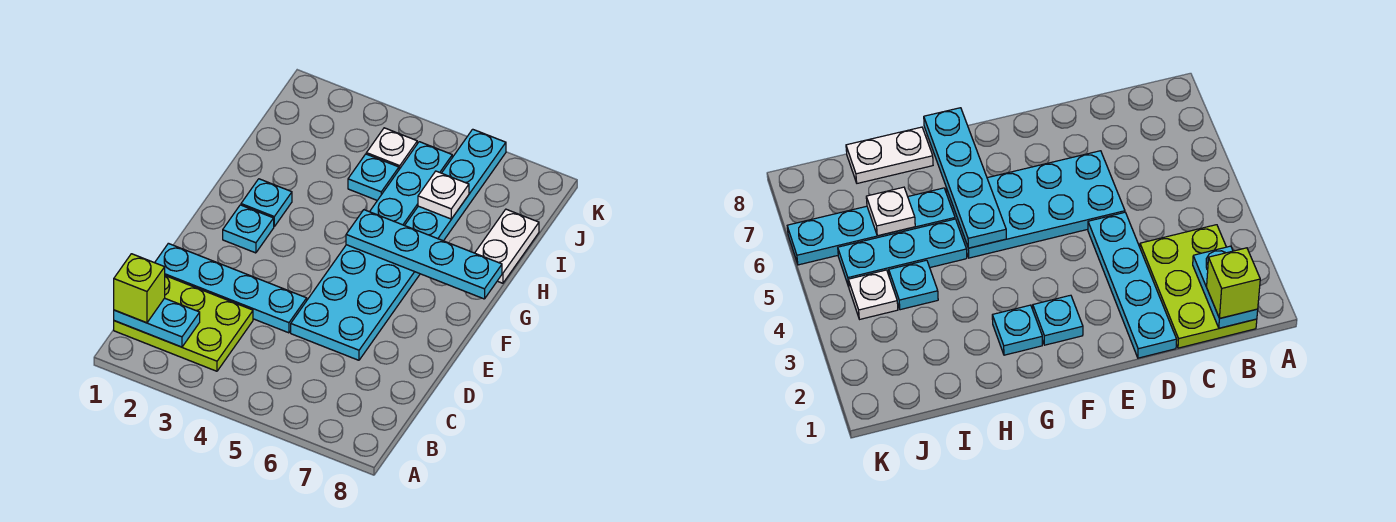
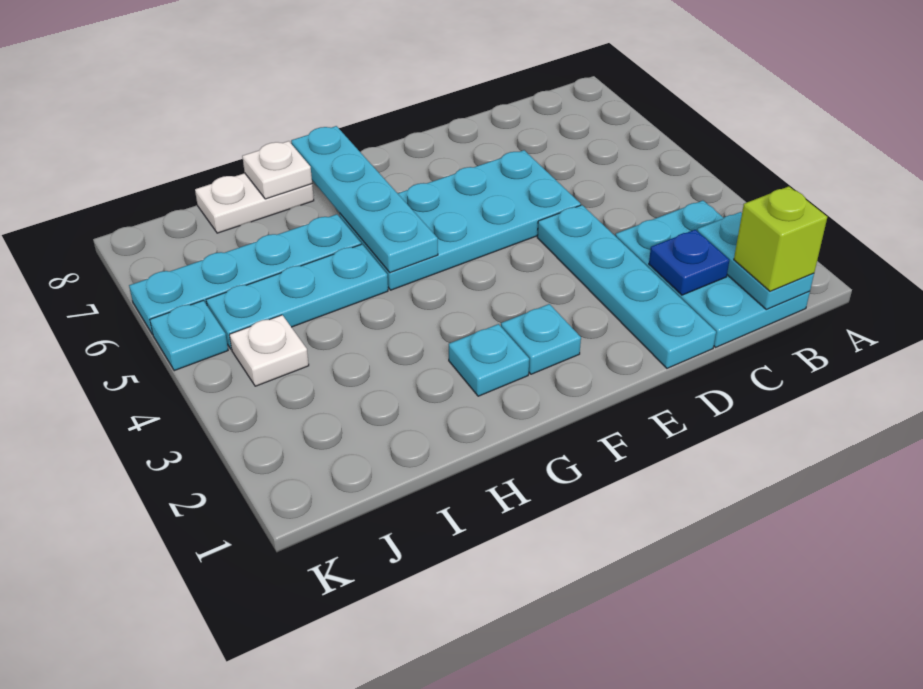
lime 2x3 plate [114,276,253,371] -> cyan 2x3 plate [615,201,810,347]
none -> blue 1x1 plate [649,230,729,295]
cyan 1x1 plate [348,154,399,200] -> cyan 1x1 plate moved to [150,301,228,371]
white 1x1 plate [418,171,469,219] -> white 1x1 plate moved to [242,141,312,199]

